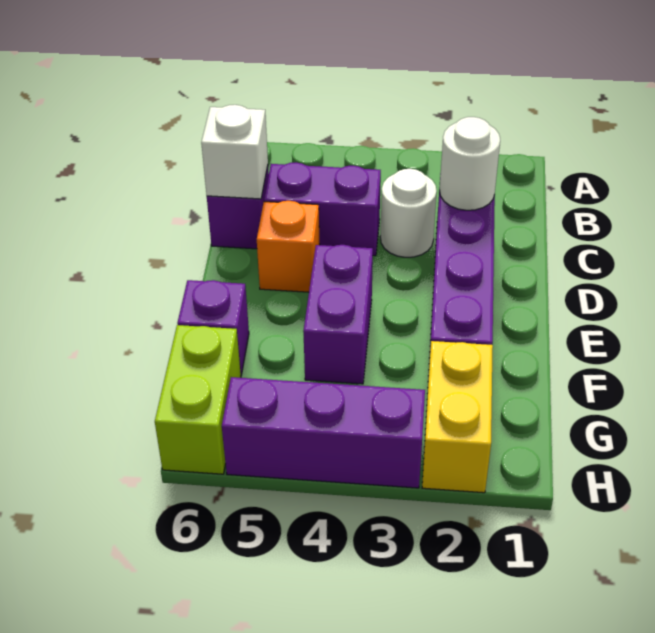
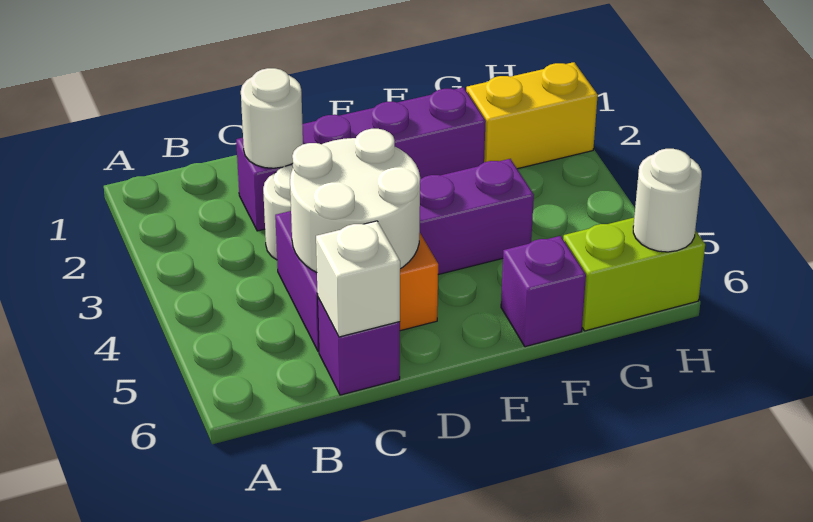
none -> white 2x2 round brick [290,129,420,272]
purple 1x3 brick [222,377,425,488] -> none
none -> white 1x1 round brick [633,149,702,252]

